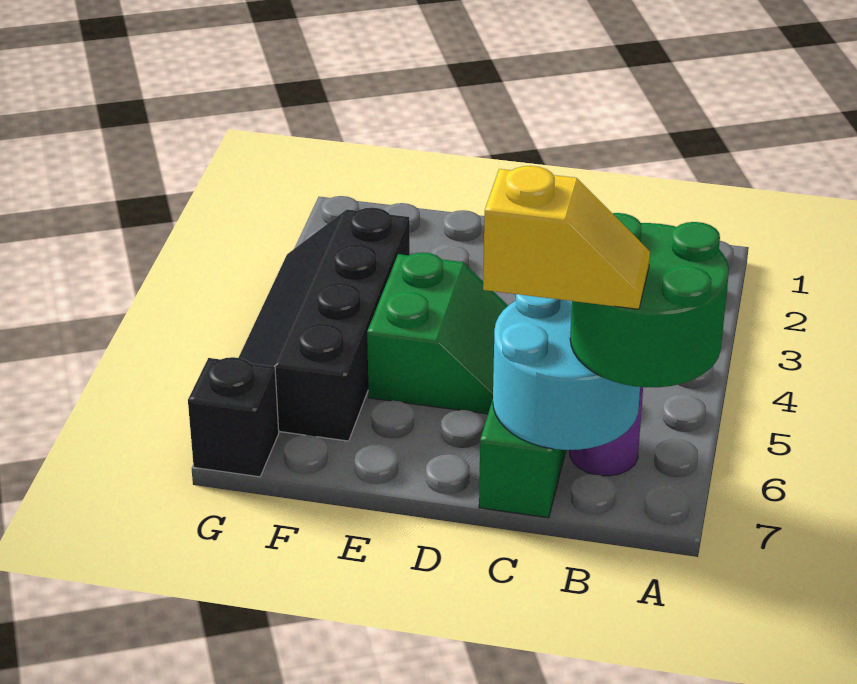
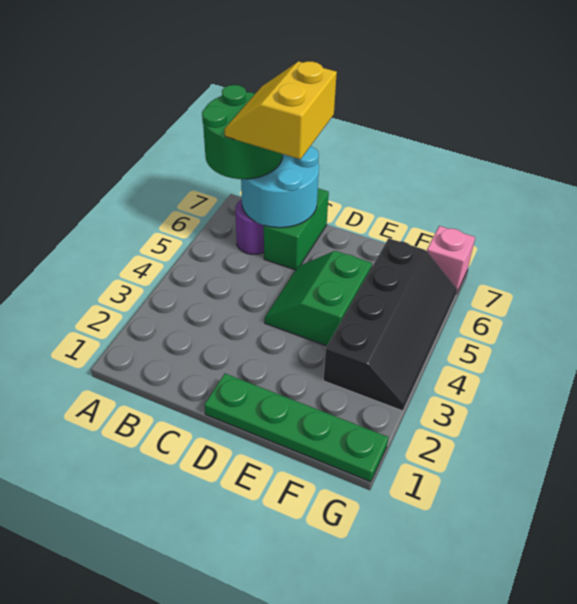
yellow 1x2 slope [483,166,650,309] -> yellow 2x2 slope [225,61,337,159]
none -> green 1x4 plate [204,374,388,482]
black 1x1 brick [188,357,279,477] -> pink 1x1 brick [427,226,475,294]

